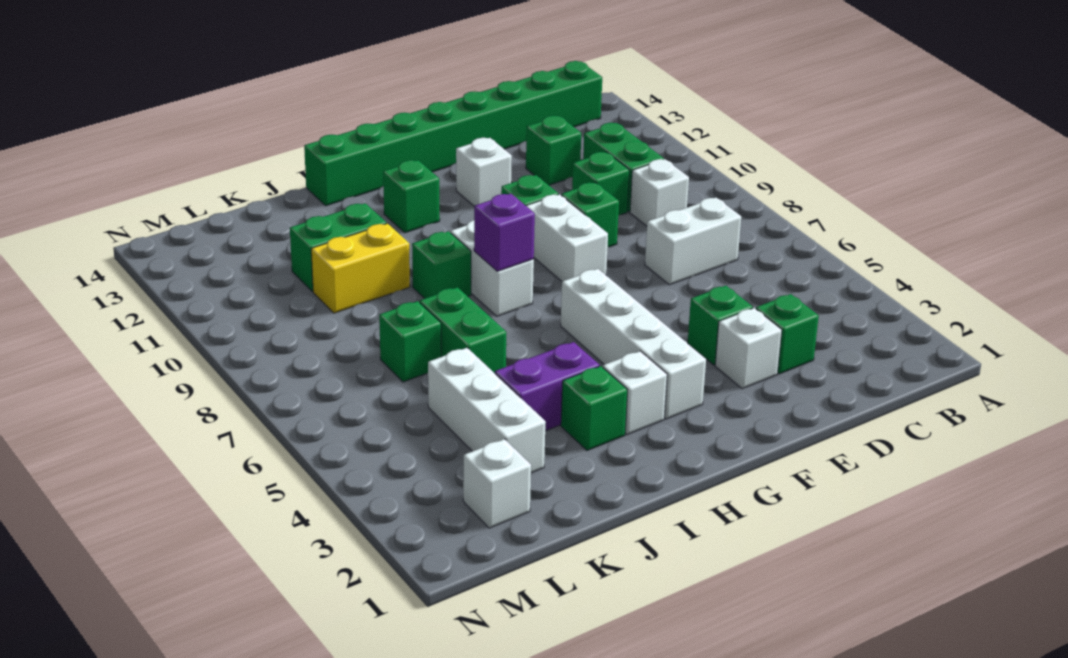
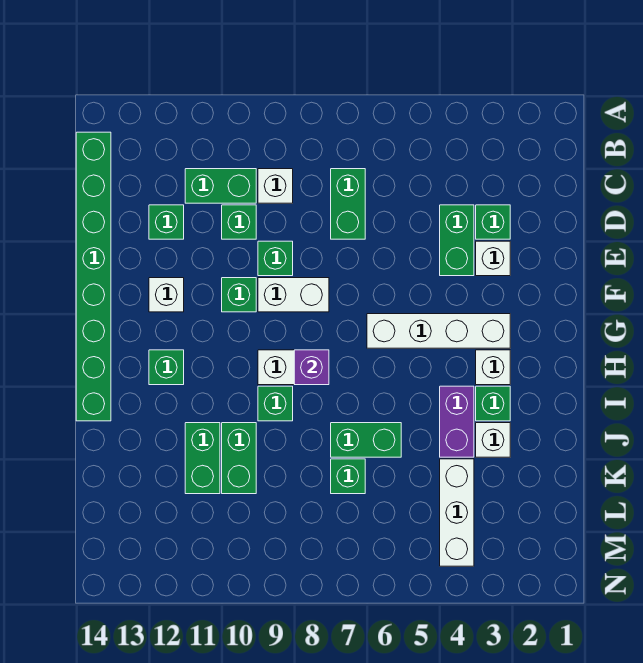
white 1x2 brick [645,198,741,285] -> green 1x2 brick [331,169,365,239]
green 1x1 brick [688,286,753,365] -> green 1x2 brick [440,205,474,276]
yellow 1x2 brick [311,223,410,313] -> green 1x2 brick [222,423,256,494]
white 1x3 brick [428,348,546,473] -> white 1x3 brick turned to [440,459,474,566]
white 1x1 brick [463,439,531,528] -> white 1x1 brick moved to [476,423,510,457]

